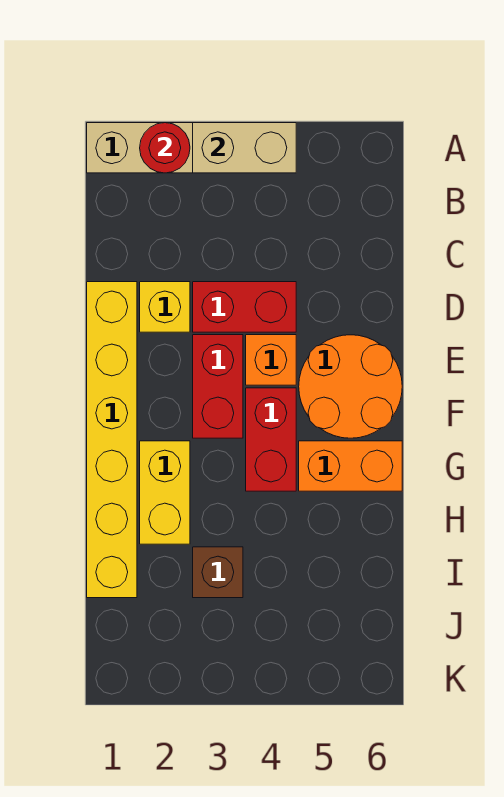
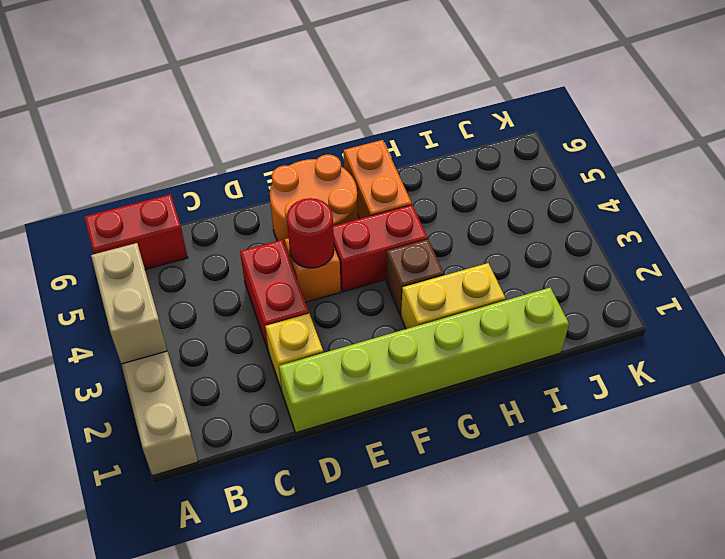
red 1x1 round brick [140,123,190,173] -> red 1x1 round brick moved to [287,198,334,268]
yellow 1x6 brick [87,282,137,598] -> lime 1x6 brick [279,288,569,433]
red 1x2 brick [193,335,243,438] -> red 1x2 brick moved to [84,194,188,269]
brown 1x1 brick [193,547,243,598] -> brown 1x1 brick moved to [386,239,444,316]

